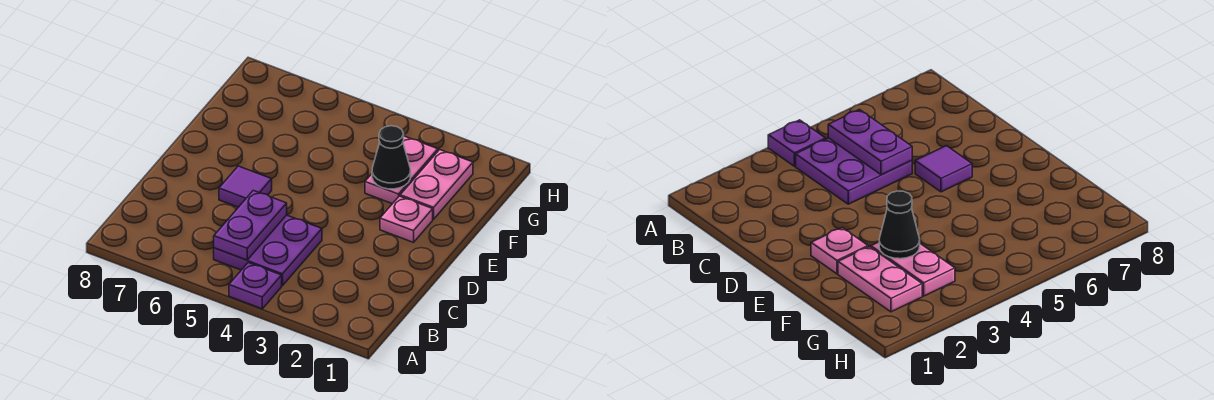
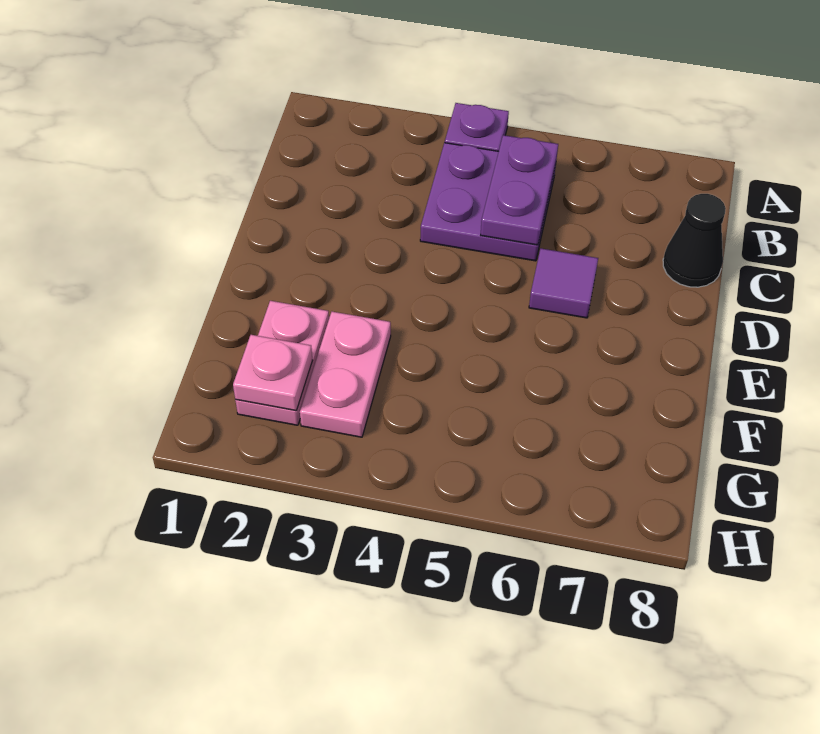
pink 1x1 plate [380,196,433,242] -> pink 1x1 plate moved to [233,335,313,411]
black 1x1 cone [372,126,411,189] -> black 1x1 cone moved to [663,194,726,287]

